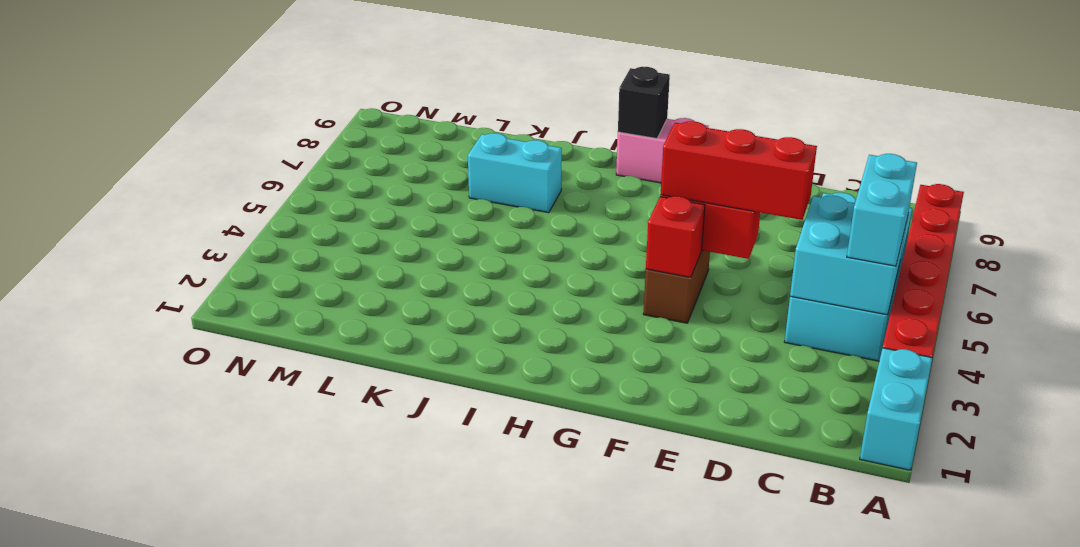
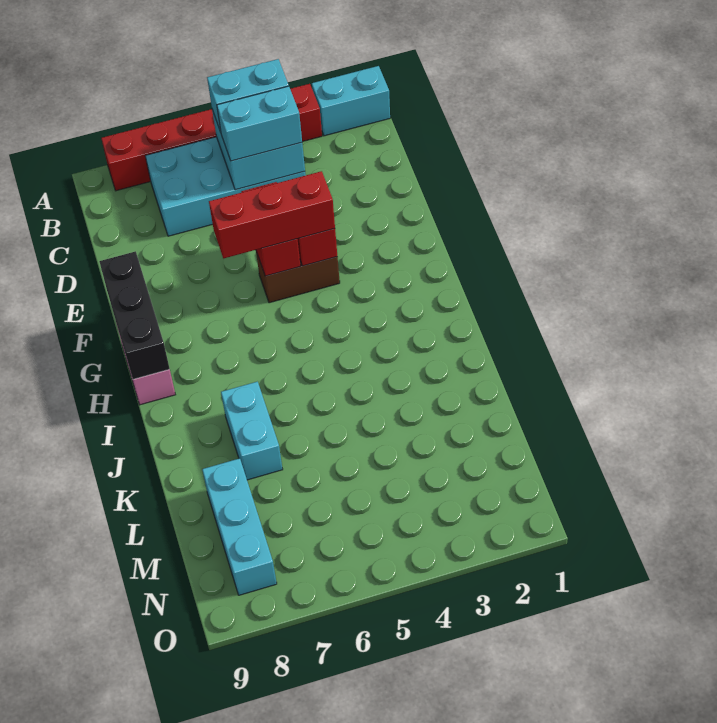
none -> cyan 1x2 brick [217,86,302,161]
red 1x3 brick [661,121,817,220] -> red 1x3 brick turned to [209,171,335,258]
black 1x1 brick [618,67,670,139] -> black 1x3 brick [99,251,170,379]
none -> cyan 1x3 brick [202,458,277,595]

